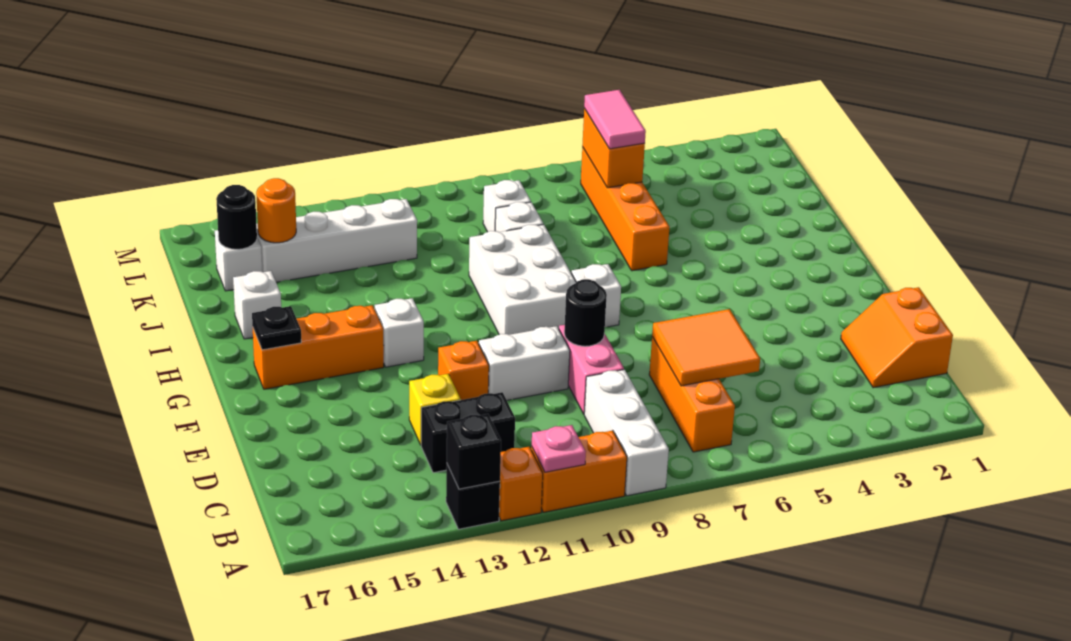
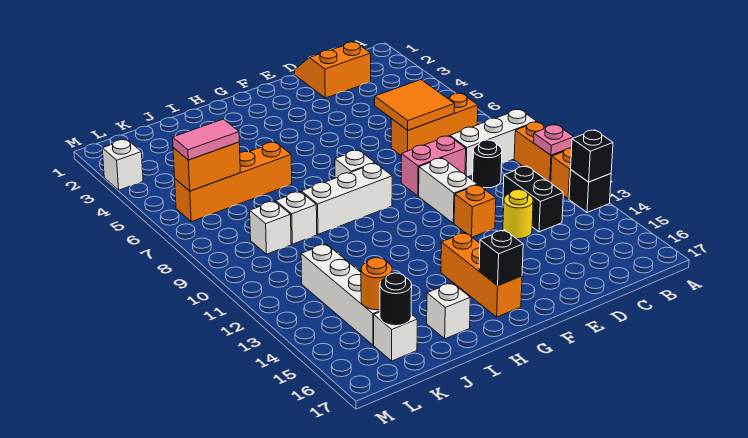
orange 2x2 slope [841,287,953,388] -> orange 2x2 slope turned to [295,42,371,98]
yellow 1x1 brick [409,374,461,445] -> yellow 1x1 round brick [503,190,533,239]
black 1x1 round brick [564,279,607,346] -> black 1x1 round brick moved to [473,140,502,188]
white 2x3 brick [469,224,576,335] -> white 1x3 brick [301,163,392,234]
white 1x1 brick [375,298,424,367] -> white 1x1 brick moved to [102,139,143,190]
black 1x1 plate [252,306,301,350] -> black 1x1 brick [479,230,523,286]

